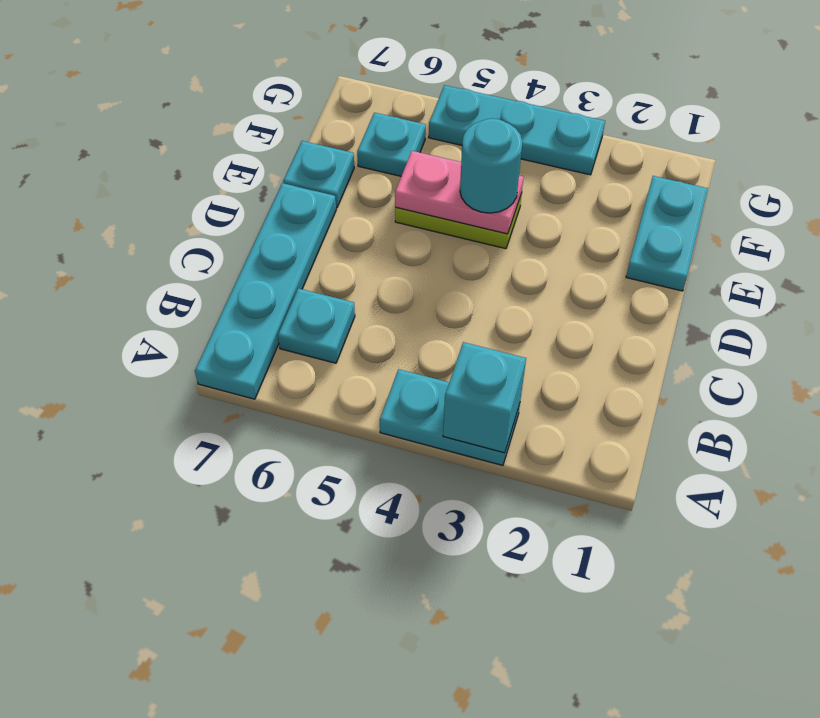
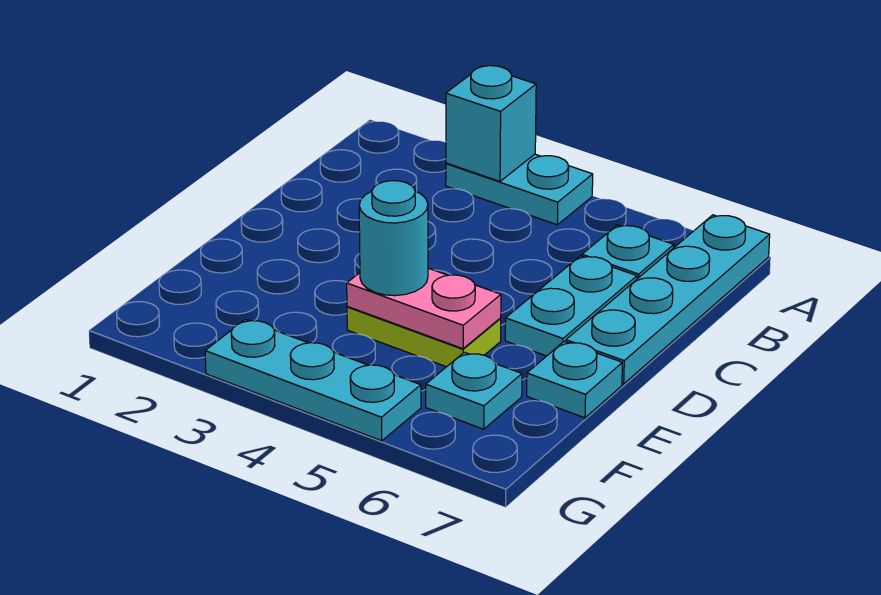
cyan 1x2 plate [626,176,708,291] -> cyan 1x2 plate moved to [505,256,637,356]

